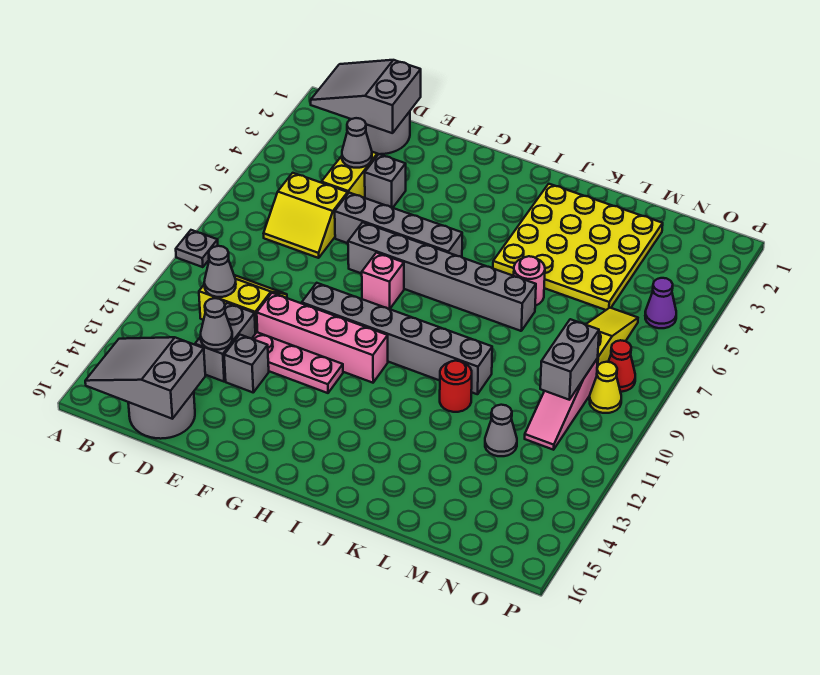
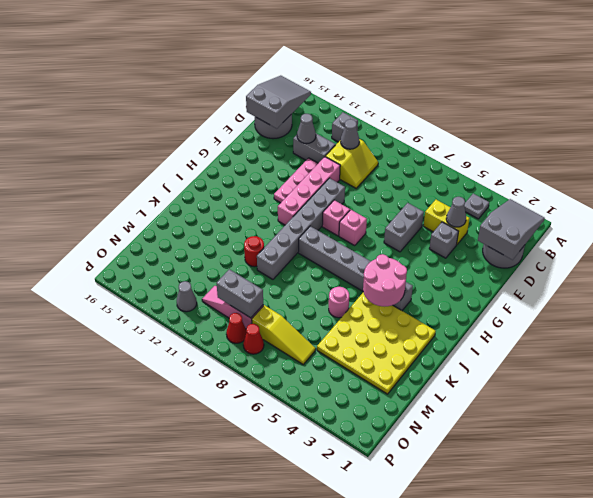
grey 1x1 plate [176,230,218,267] -> grey 1x1 plate moved to [464,194,489,219]
yellow 2x2 slope [264,173,348,258] -> none
grey 1x4 brick [335,193,462,257] -> grey 1x2 brick [384,203,424,252]
grey 1x1 brick [224,335,269,392] -> grey 1x1 brick moved to [332,112,358,142]
grey 1x6 brick [348,222,536,331] -> grey 1x6 brick turned to [298,226,413,310]
none -> pink 1x1 brick [322,200,350,236]
none -> pink 2x2 round brick [363,254,407,307]
grey 1x1 cone [485,405,517,456] -> grey 1x1 cone moved to [177,281,197,312]
purple 1x1 cone [645,278,676,328] -> none
yellow 1x1 cone [589,362,621,413] -> red 1x1 cone [226,313,247,343]

